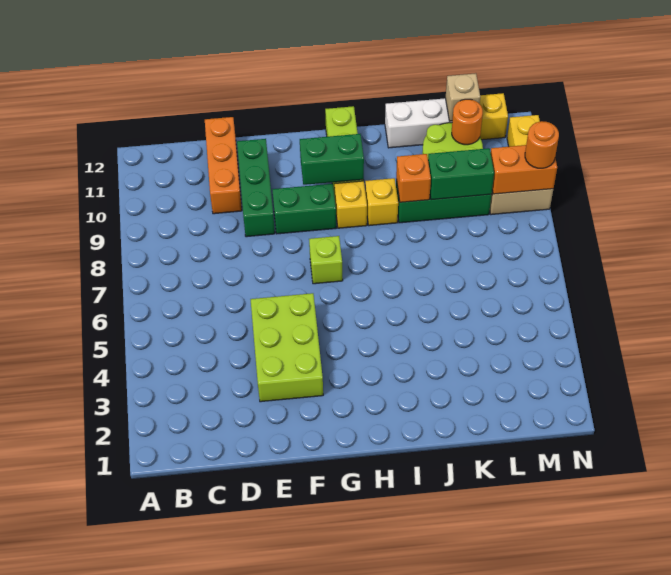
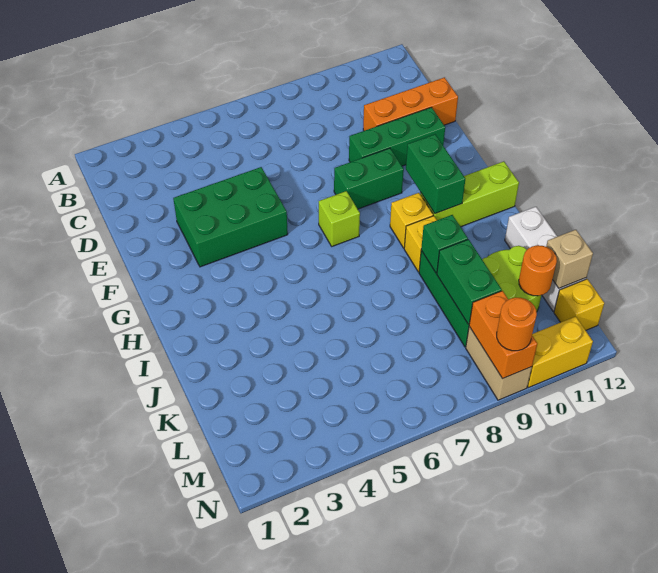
lime 2x3 brick [251,293,323,402] -> green 2x3 brick [173,167,288,267]
green 1x2 brick [272,184,336,234] -> green 1x2 brick turned to [334,148,404,209]
orange 1x1 brick [396,154,431,202] -> green 1x1 brick [421,215,468,273]

